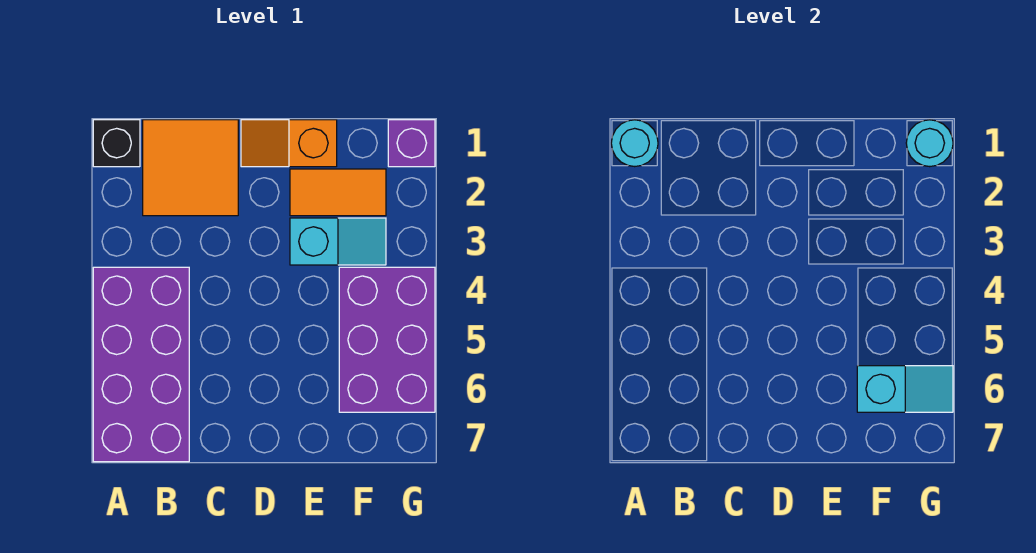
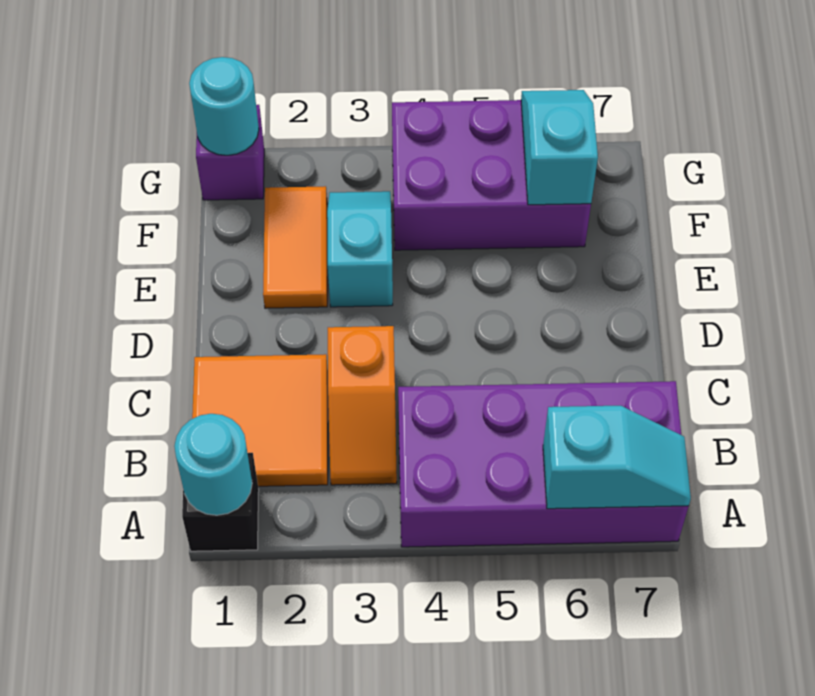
none -> cyan 1x2 slope [543,406,691,509]
orange 1x2 slope [241,120,337,167] -> orange 1x2 slope moved to [328,326,397,485]

